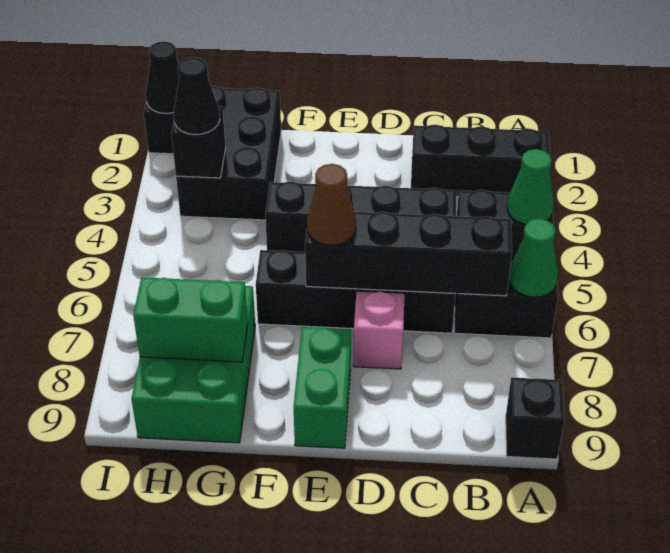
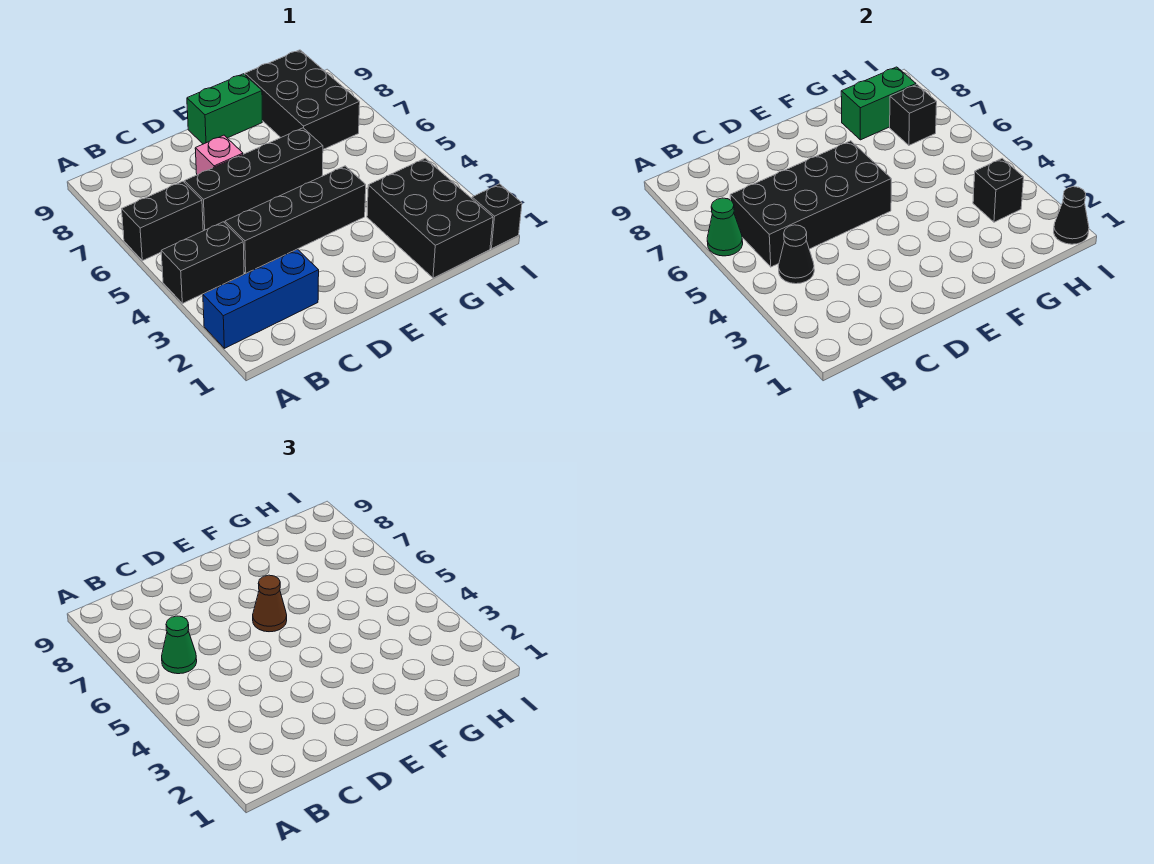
black 1x3 brick [411,125,550,197] -> blue 1x3 brick [203,249,319,348]
green 1x1 cone [507,149,554,224] -> green 1x1 cone moved to [162,616,197,674]
black 1x1 brick [506,377,565,459] -> black 1x1 brick moved to [890,85,937,145]
black 1x4 brick [305,212,512,296] -> black 2x4 brick [730,141,891,267]
green 1x2 brick [294,327,351,448] -> green 1x2 brick turned to [187,74,262,144]
green 2x3 brick [131,286,255,443] -> black 2x3 brick [245,50,360,149]
black 1x1 cone [174,57,220,135] -> black 1x1 cone moved to [778,225,814,284]

